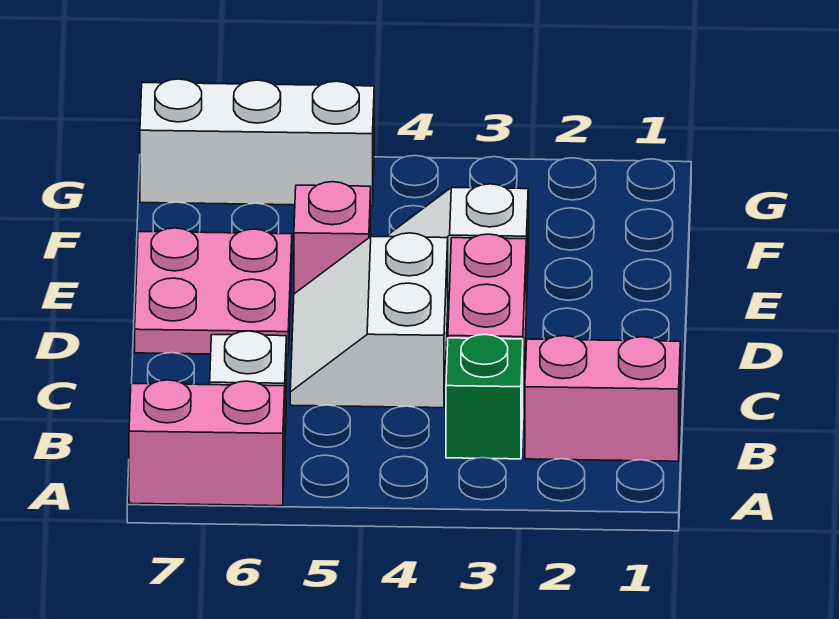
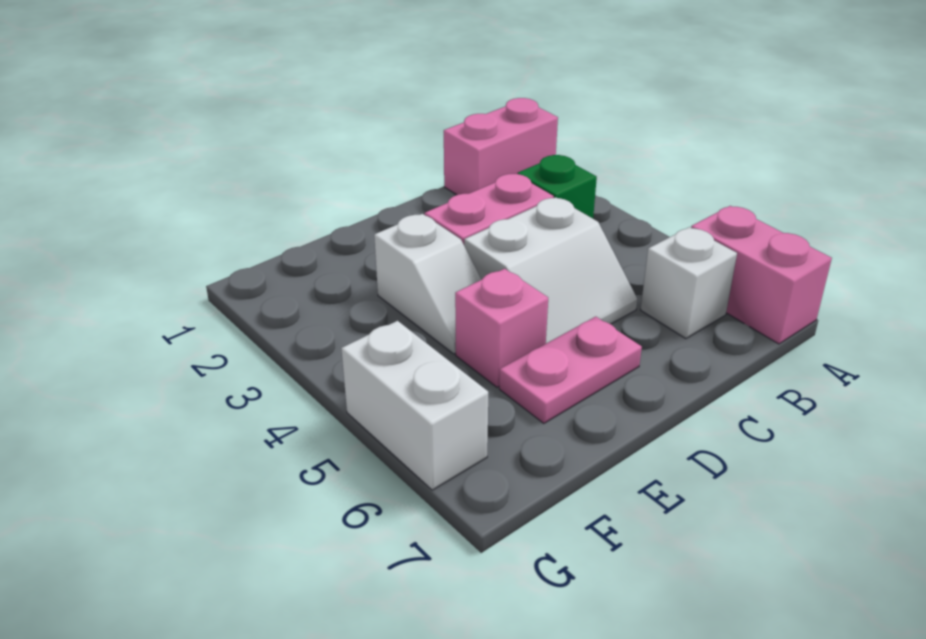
pink 1x2 brick [525,336,680,461] -> pink 1x2 brick turned to [444,98,558,195]
pink 2x2 plate [135,228,292,355] -> pink 1x2 plate [499,317,642,423]
white 1x3 brick [140,79,374,206] -> white 1x2 brick [341,321,488,490]

